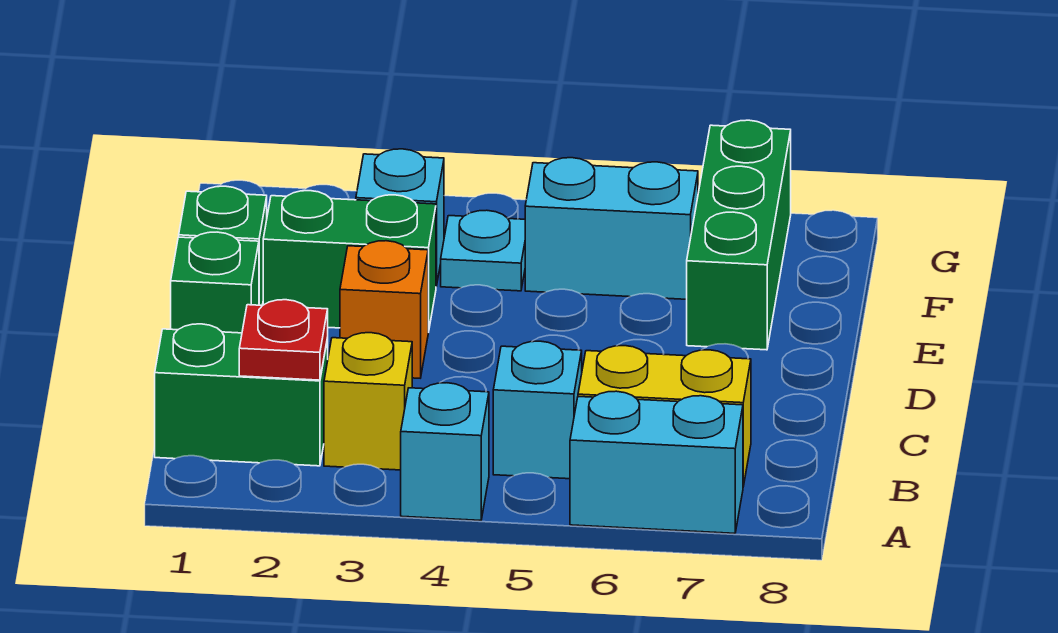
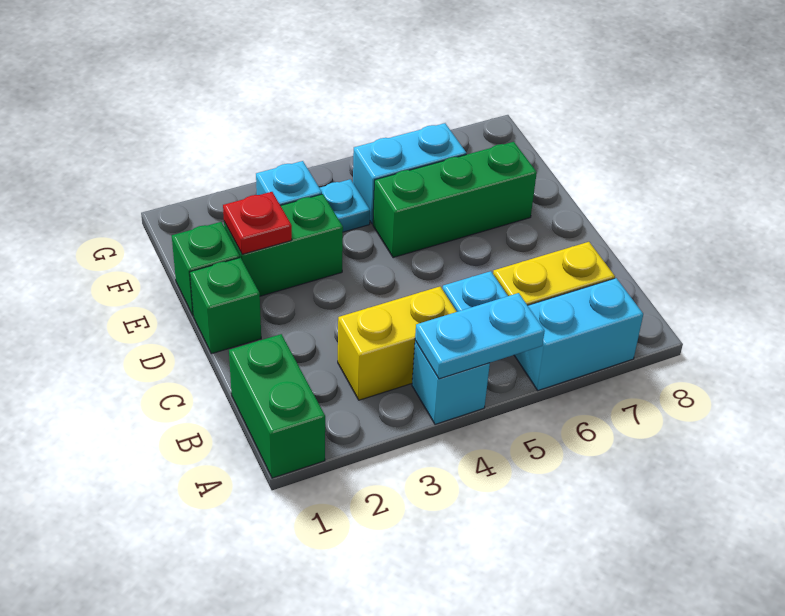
none -> cyan 1x2 plate [415,293,545,379]
green 1x2 brick [155,324,328,466] -> green 1x2 brick turned to [229,334,325,478]
red 1x1 plate [239,300,328,380] -> red 1x1 plate moved to [223,192,292,254]
yellow 1x1 brick [324,333,412,470] -> yellow 1x2 brick [338,287,457,400]
orange 1x1 brick [340,241,428,378] -> none
green 1x3 brick [687,120,791,350] -> green 1x3 brick turned to [373,142,537,258]

